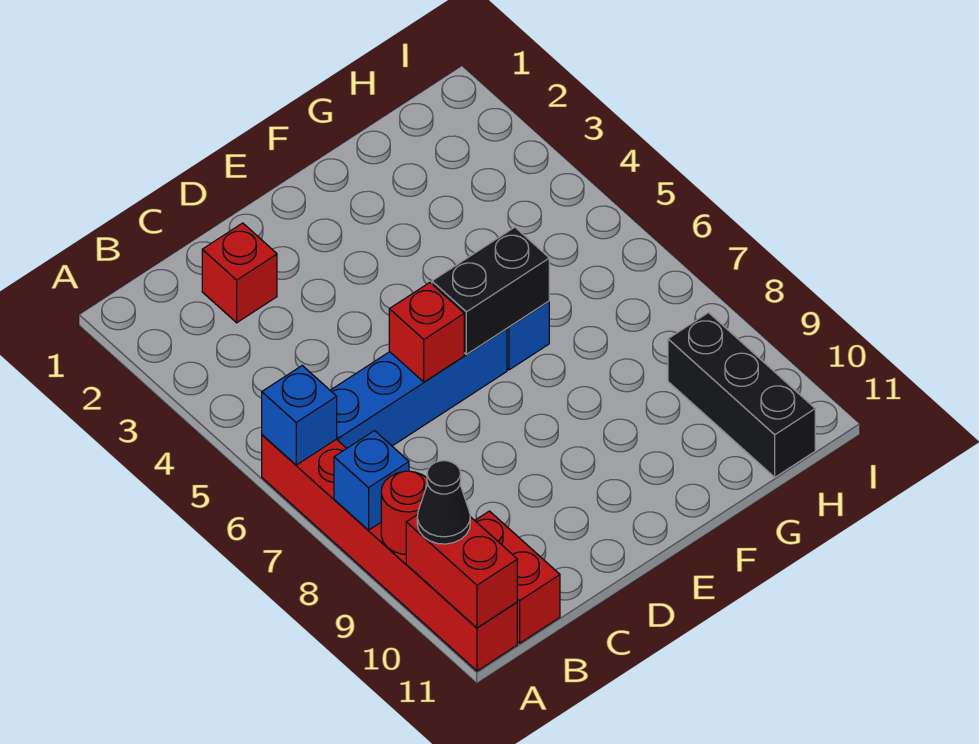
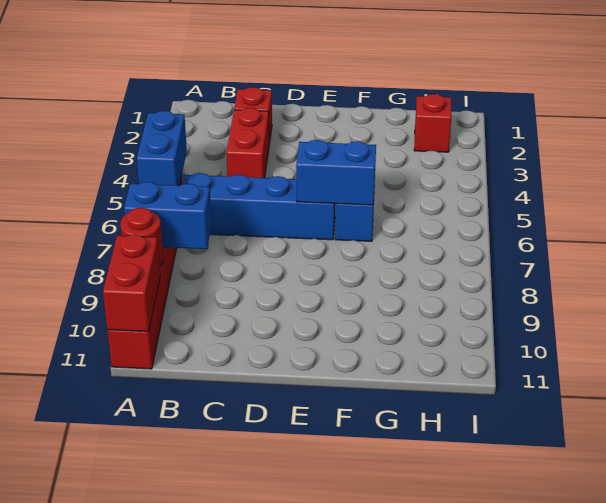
blue 1x1 brick [262,366,337,465] -> blue 1x2 brick [137,111,187,186]
blue 1x1 brick [334,431,409,530] -> blue 1x2 brick [124,182,212,249]
black 1x1 cone [417,461,470,544] -> none
red 1x2 brick [475,511,560,643] -> red 1x2 brick moved to [226,108,269,178]
red 1x1 brick [389,283,464,382] -> red 1x1 brick moved to [414,94,452,152]
black 1x2 brick [432,227,549,355] -> blue 1x2 brick [296,140,376,205]
black 1x3 brick [668,313,815,477] -> none

